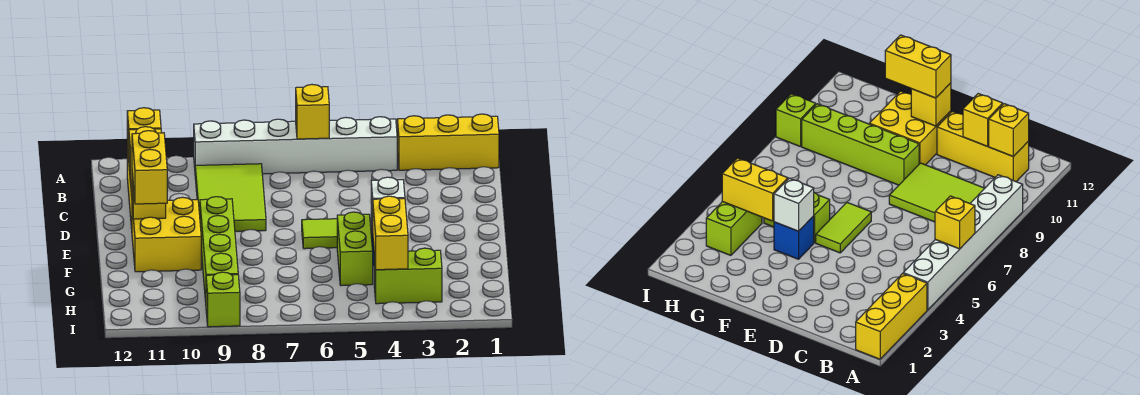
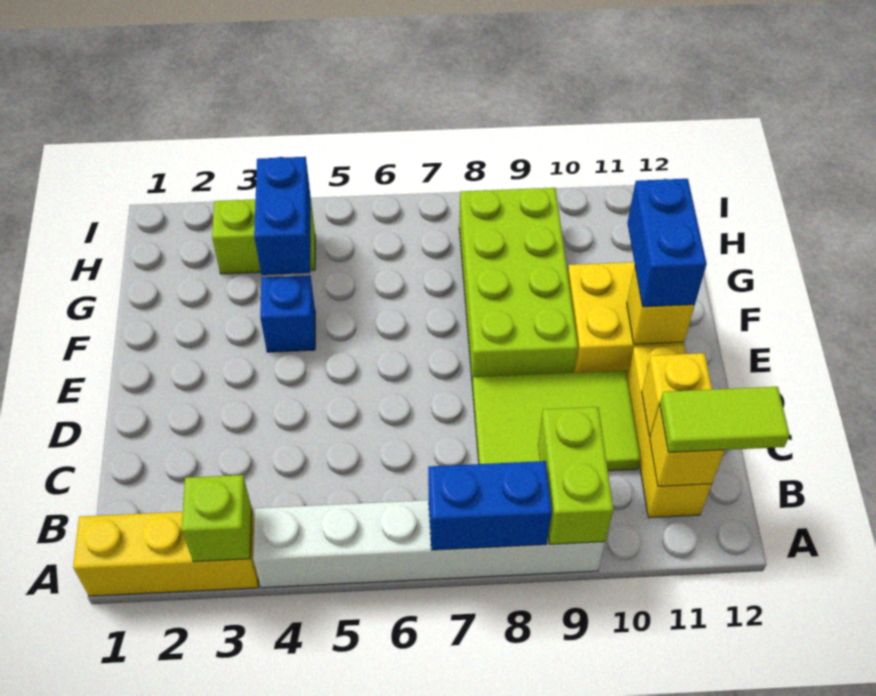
yellow 1x1 brick [296,85,329,139] -> none
none -> blue 1x2 brick [428,461,552,550]
lime 2x3 tile [195,164,266,231] -> lime 2x3 tile turned to [472,370,640,471]
lime 1x2 tile [302,219,337,249] -> lime 1x2 tile moved to [660,387,790,452]
lime 1x4 brick [200,197,238,302] -> lime 2x4 brick [459,188,578,386]
yellow 1x2 brick [132,131,167,204] -> blue 1x2 brick [627,179,707,307]
white 1x1 brick [371,177,405,230] -> none
lime 1x2 brick [337,212,373,286] -> lime 1x2 brick moved to [538,407,614,544]
yellow 1x2 brick [373,196,408,270] -> blue 1x2 brick [254,157,311,275]
lime 1x1 brick [206,272,240,327] -> lime 1x1 brick moved to [182,475,252,562]

